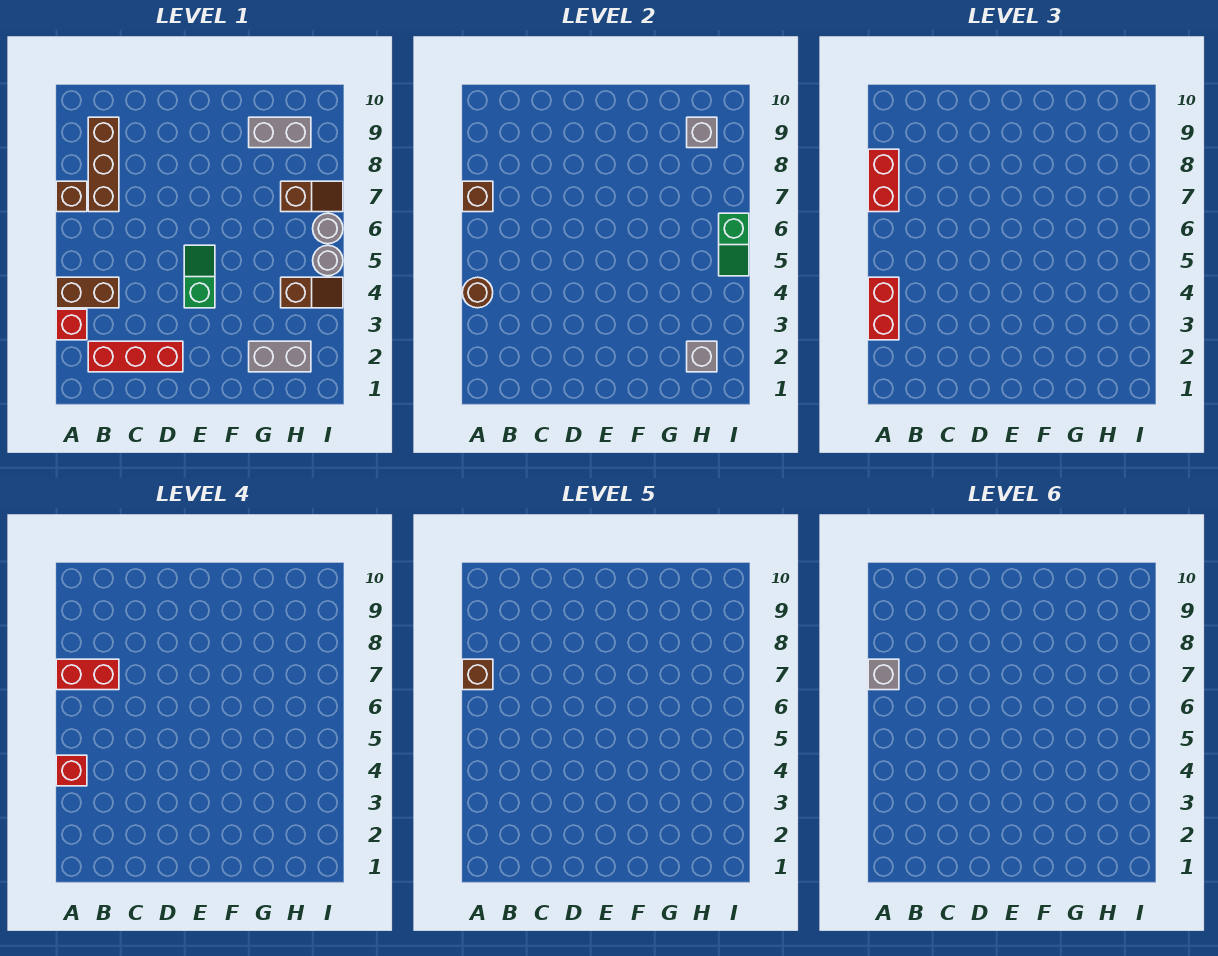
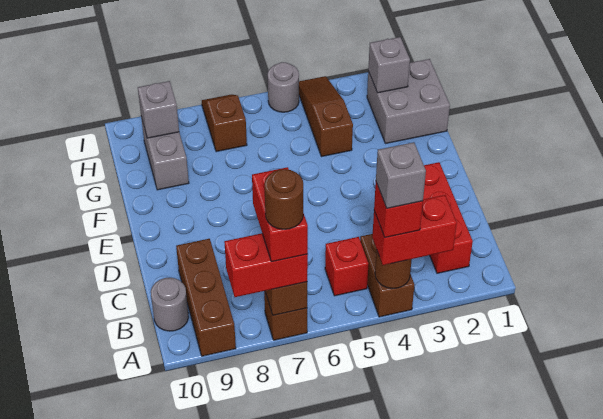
red 1x1 brick [56,309,87,340] -> red 1x1 brick moved to [325,237,368,296]
brown 1x1 brick [462,659,493,690] -> brown 1x1 round brick [264,169,303,229]
grey 1x1 brick [868,659,899,690] -> grey 1x1 brick moved to [376,142,426,208]
brown 1x3 brick [88,117,119,212] -> brown 1x3 brick turned to [176,239,236,356]
green 1x2 slope [184,245,215,308] -> none
grey 1x2 brick [249,341,311,372] -> grey 2x2 brick [367,59,450,144]
brown 1x2 slope [281,277,343,308] -> brown 1x3 slope [299,76,353,157]
green 1x2 slope [719,213,749,276] -> none
grey 1x1 round brick [313,213,343,244] -> grey 1x1 round brick moved to [151,278,189,331]

